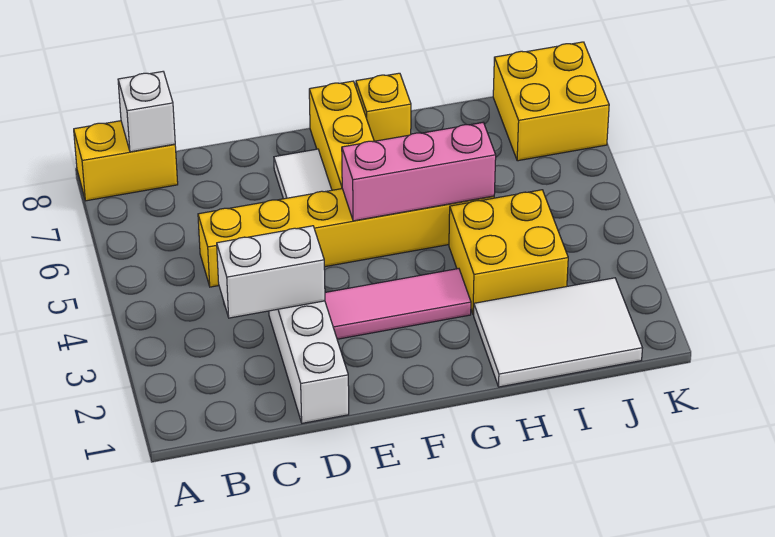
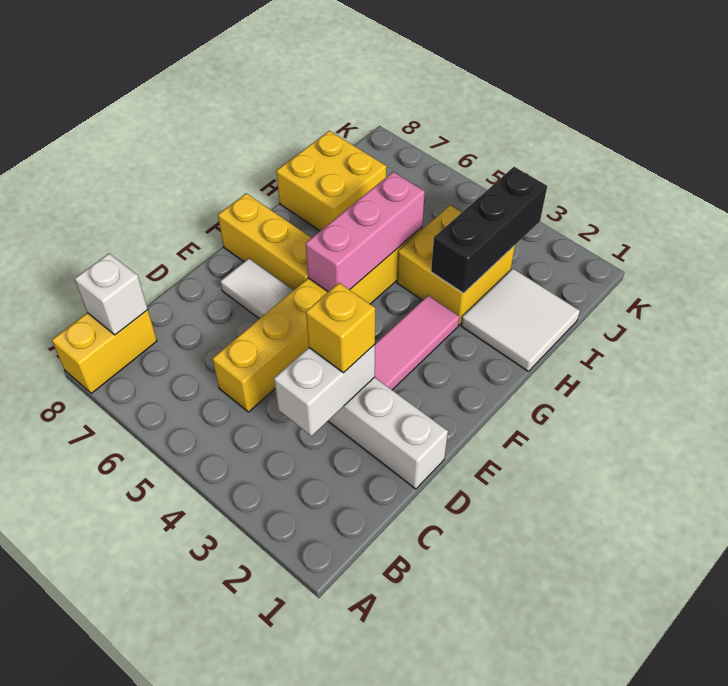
yellow 1x1 brick [356,73,411,141] -> yellow 1x1 brick moved to [306,283,375,373]
white 2x3 tile [474,278,642,387] -> white 2x2 tile [461,269,580,371]
none -> black 1x3 brick [431,167,547,293]
yellow 2x2 brick [493,42,609,161] -> yellow 2x2 brick moved to [276,131,386,231]

